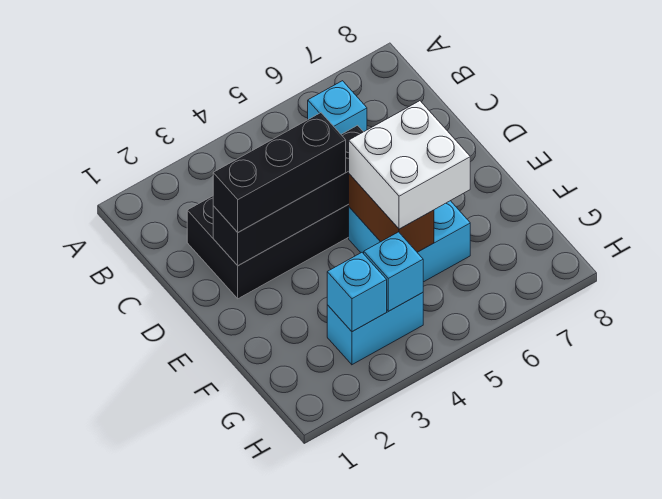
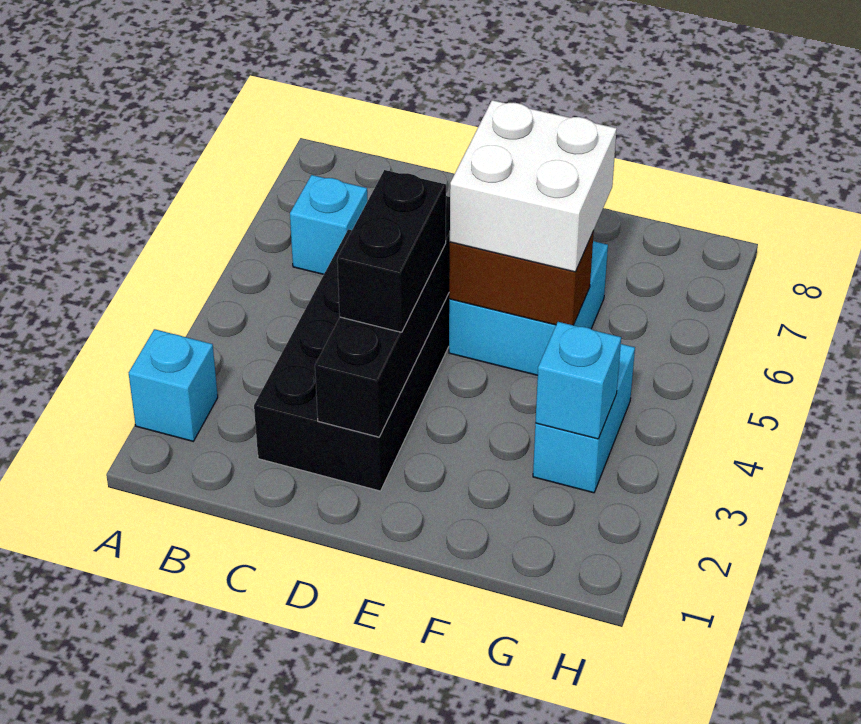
black 1x3 brick [213,113,346,232] -> black 1x2 brick [337,170,446,332]
cyan 1x1 brick [364,232,423,311] -> cyan 1x1 brick moved to [129,329,218,441]

